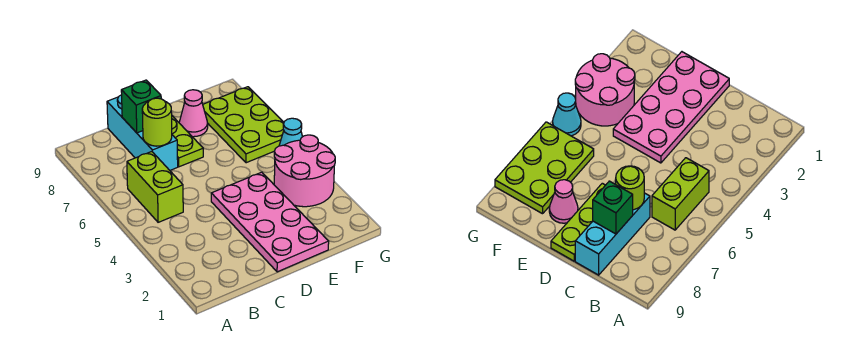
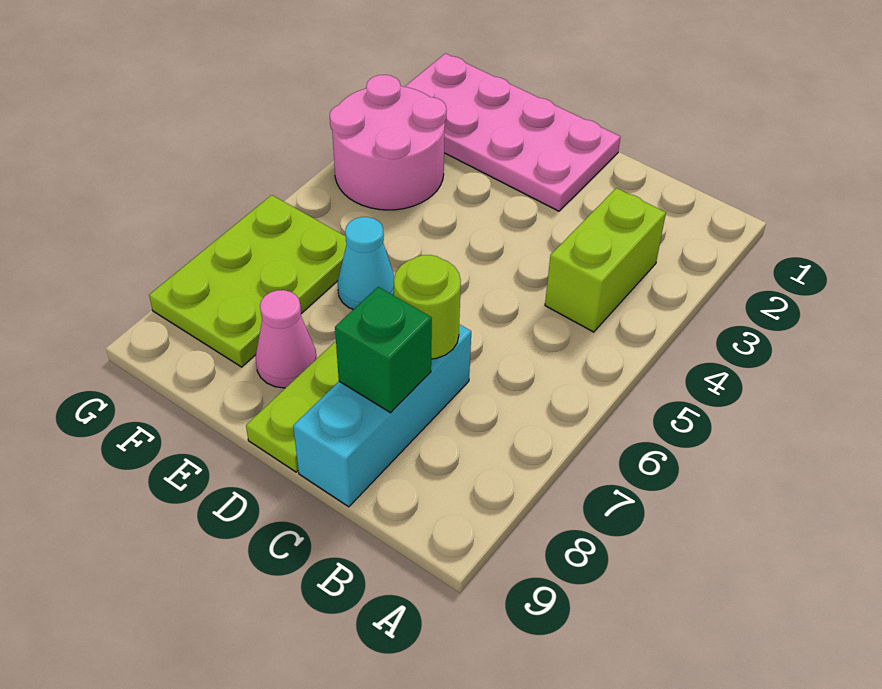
lime 1x2 brick [127,152,183,222] -> lime 1x2 brick moved to [545,188,666,332]
pink 2x4 plate [211,172,329,272] -> pink 2x4 plate turned to [405,54,621,211]
cyan 1x1 cone [279,118,302,146] -> cyan 1x1 cone moved to [338,217,394,310]

